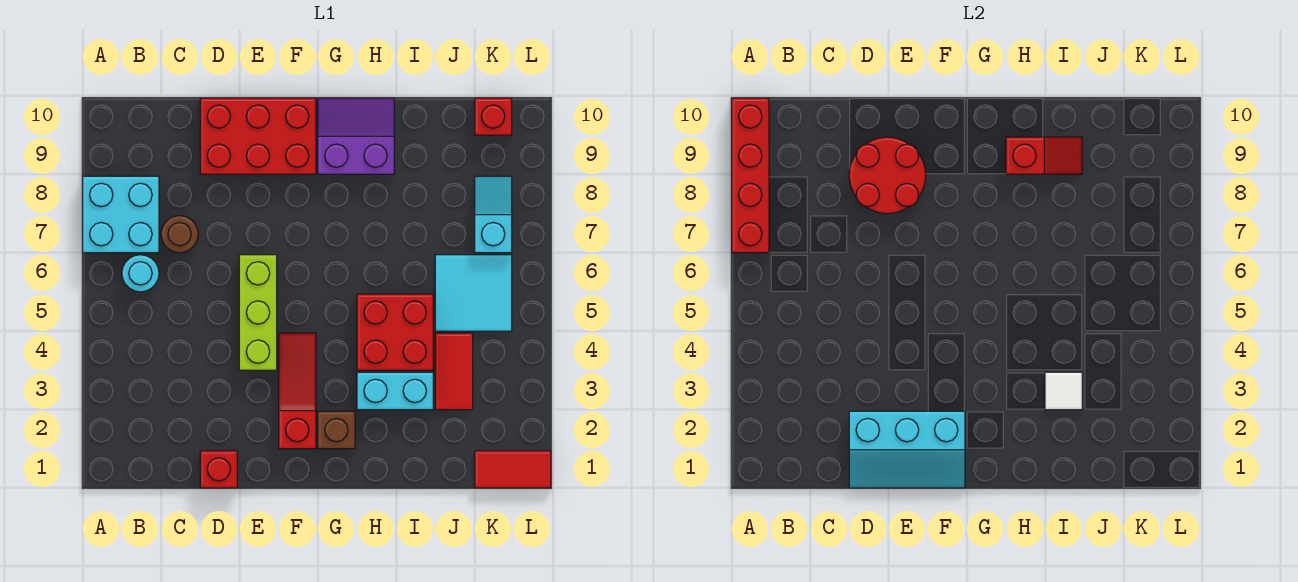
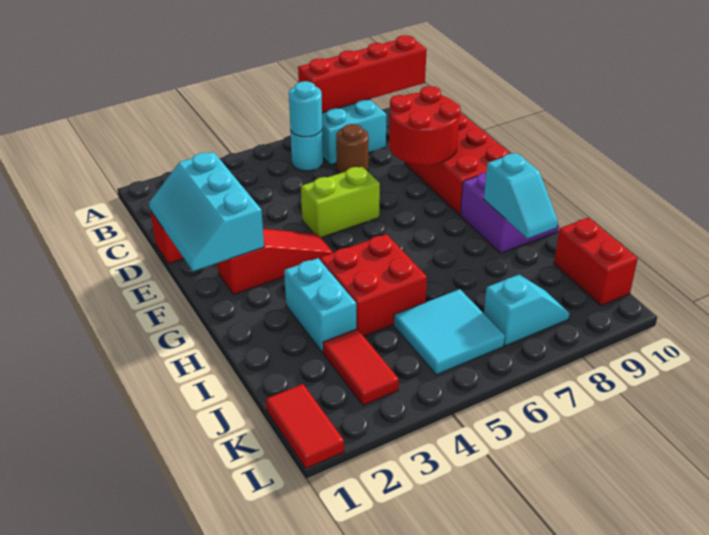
none -> cyan 1x1 round brick [289,81,322,137]
lime 1x3 brick [239,255,277,370] -> lime 1x2 brick [301,166,380,238]
brown 1x1 brick [318,411,355,449] -> none
red 1x2 slope [1006,137,1082,174] -> cyan 1x2 slope [484,153,558,238]
white 1x1 tile [1045,372,1082,410] -> none
red 1x2 tile [435,333,473,410] -> red 1x2 tile turned to [323,329,399,405]
red 1x1 brick [475,98,512,135] -> red 1x2 brick [554,218,638,306]

